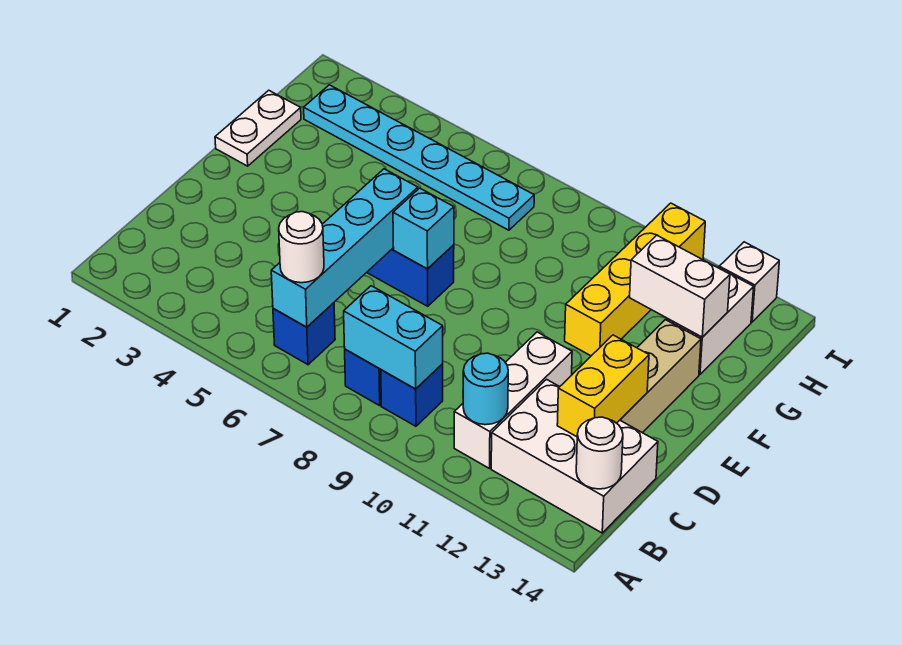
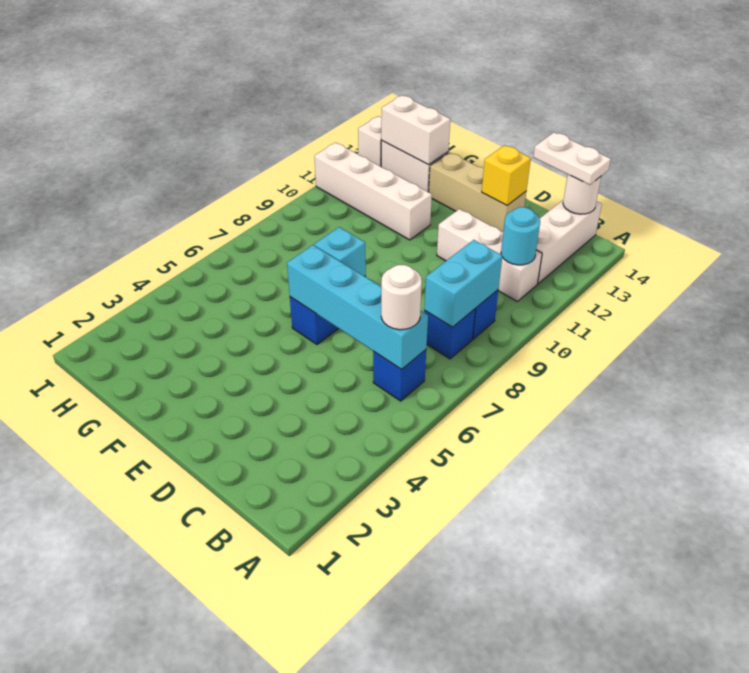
white 2x3 brick [491,379,658,533] -> white 1x3 brick [536,200,602,284]
yellow 1x2 brick [557,335,649,437] -> yellow 1x1 brick [482,145,531,205]
white 1x2 plate [215,90,301,166] -> white 1x2 plate moved to [533,132,611,185]
yellow 1x4 brick [565,203,705,356] -> white 1x4 brick [314,143,432,240]
white 1x2 brick [630,235,730,337] -> white 1x2 brick turned to [381,95,450,165]
cyan 1x6 plate [304,85,534,230] -> none

